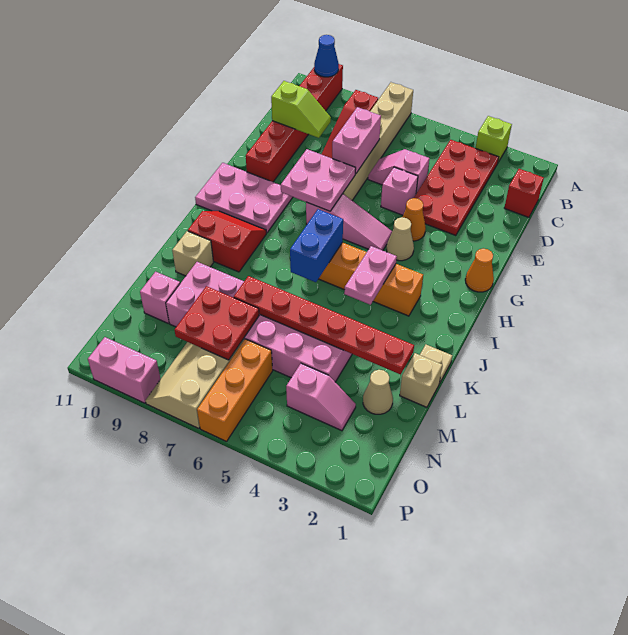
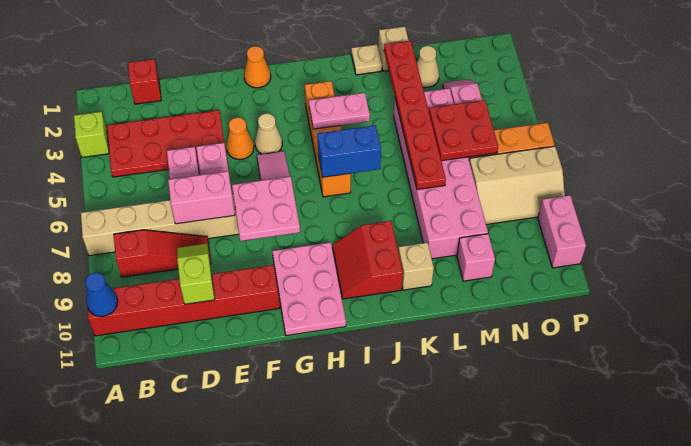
red 2x2 plate [175,286,259,360] -> red 2x2 plate moved to [429,100,498,161]

